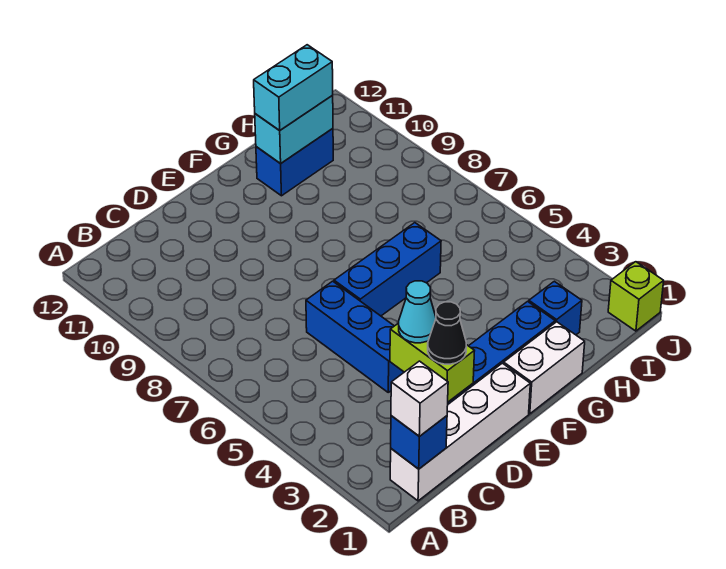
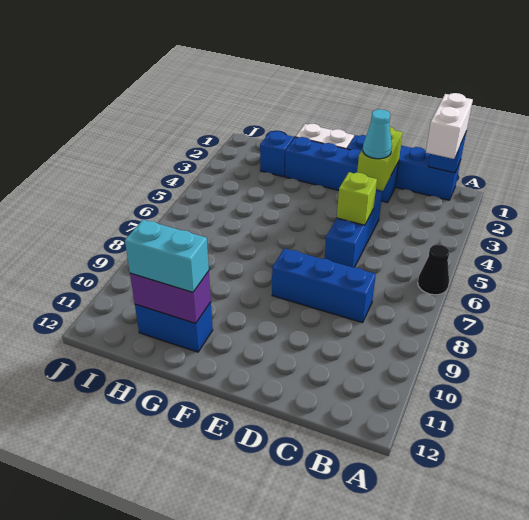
white 1x4 brick [390,363,530,501] -> blue 1x4 brick [347,135,461,200]
white 1x1 brick [391,361,448,436] -> white 1x2 brick [426,93,473,159]
black 1x1 cone [428,302,467,364] -> black 1x1 cone moved to [418,245,449,295]
blue 1x3 brick [334,223,441,316] -> blue 1x3 brick moved to [272,248,376,323]
cyan 1x2 brick [255,96,333,164] -> purple 1x2 brick [130,271,211,323]
lime 1x1 brick [608,262,664,331] -> lime 1x1 brick moved to [337,172,377,225]

